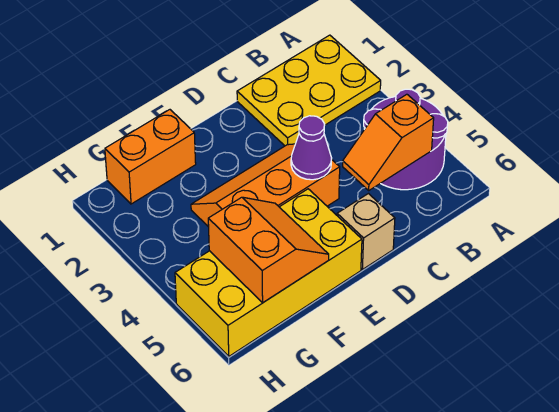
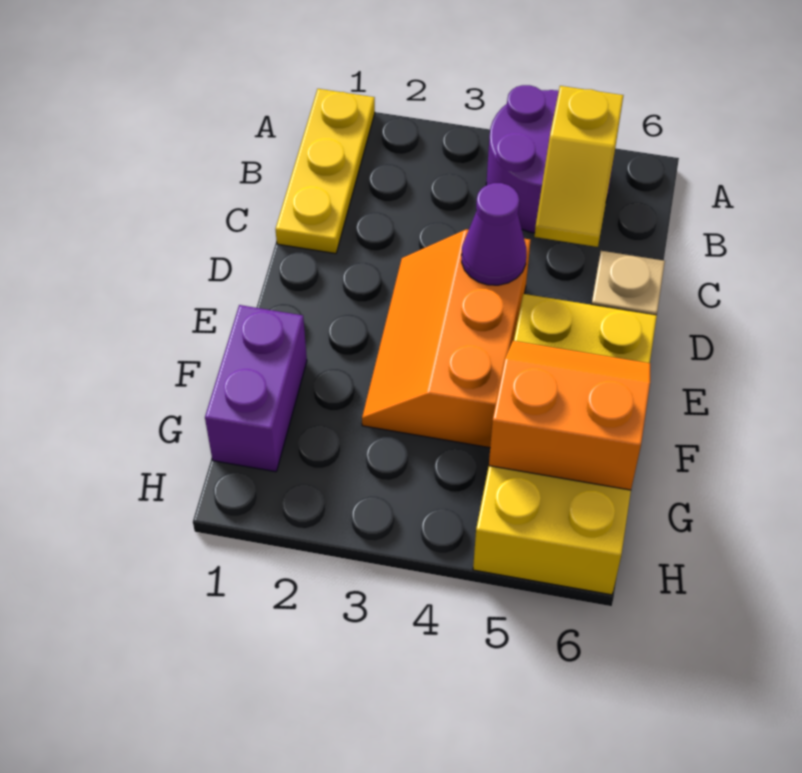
yellow 2x3 plate [237,35,381,146] -> yellow 1x3 plate [275,89,375,254]
orange 1x2 slope [343,94,434,190] -> yellow 1x2 slope [534,86,623,247]
orange 1x2 brick [105,110,196,204] -> purple 1x2 brick [205,305,307,472]

